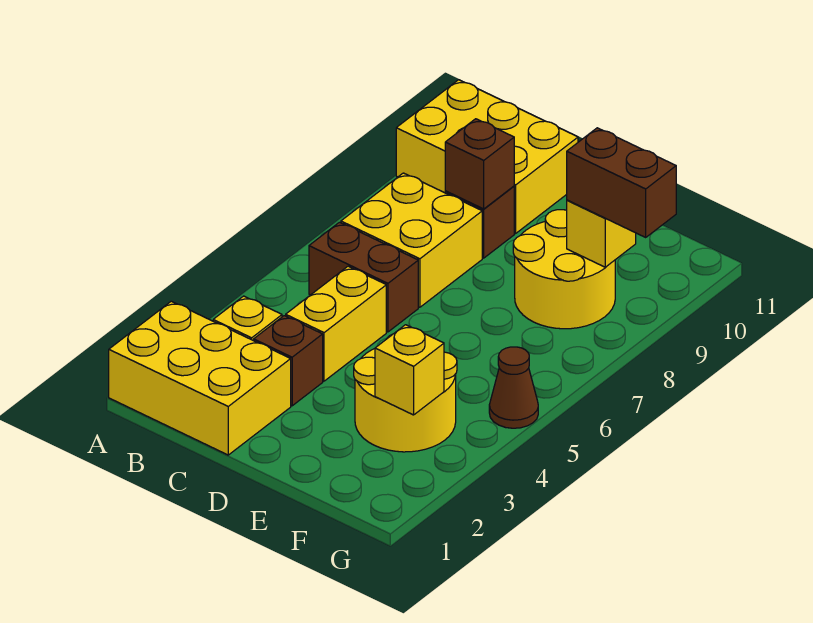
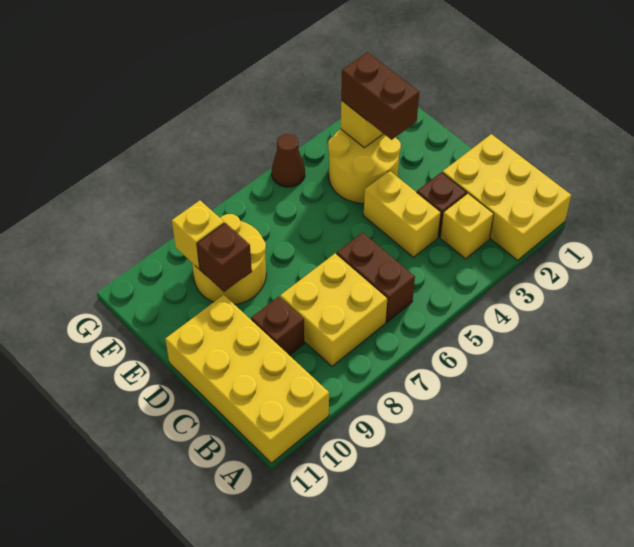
yellow 2x3 brick [396,80,578,233] -> yellow 2x4 brick [165,295,329,463]
yellow 1x2 brick [286,266,386,381] -> yellow 1x2 brick turned to [364,171,441,257]
brown 1x1 brick [445,119,514,209] -> brown 1x1 brick moved to [197,223,252,292]
brown 1x2 brick [567,128,676,237] -> brown 1x2 brick moved to [341,52,419,140]

